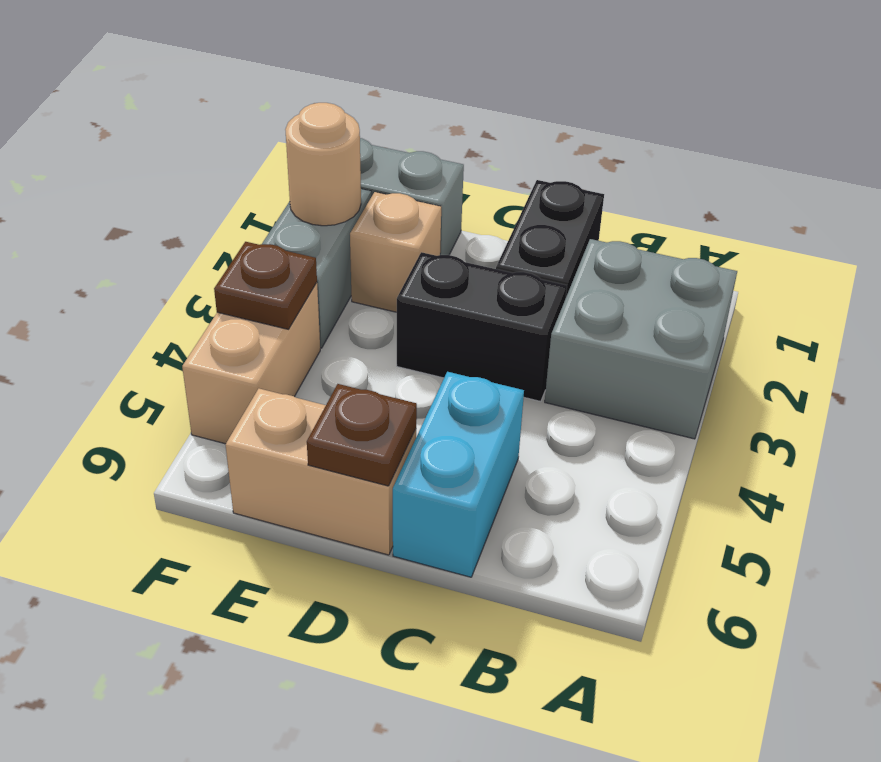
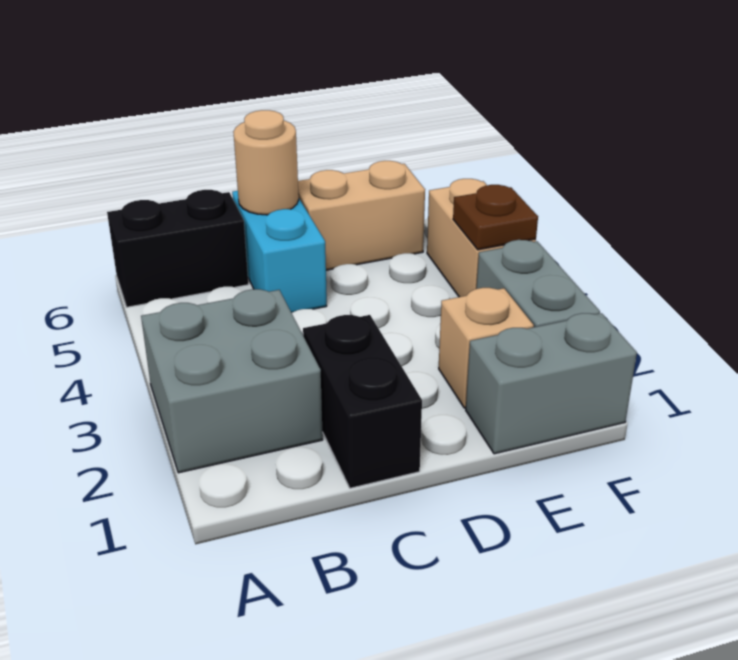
black 1x2 brick [397,252,567,401] -> black 1x2 brick moved to [107,190,248,307]
brown 1x1 plate [307,384,417,486] -> none
tan 1x1 round brick [285,103,361,226] -> tan 1x1 round brick moved to [233,110,299,215]

